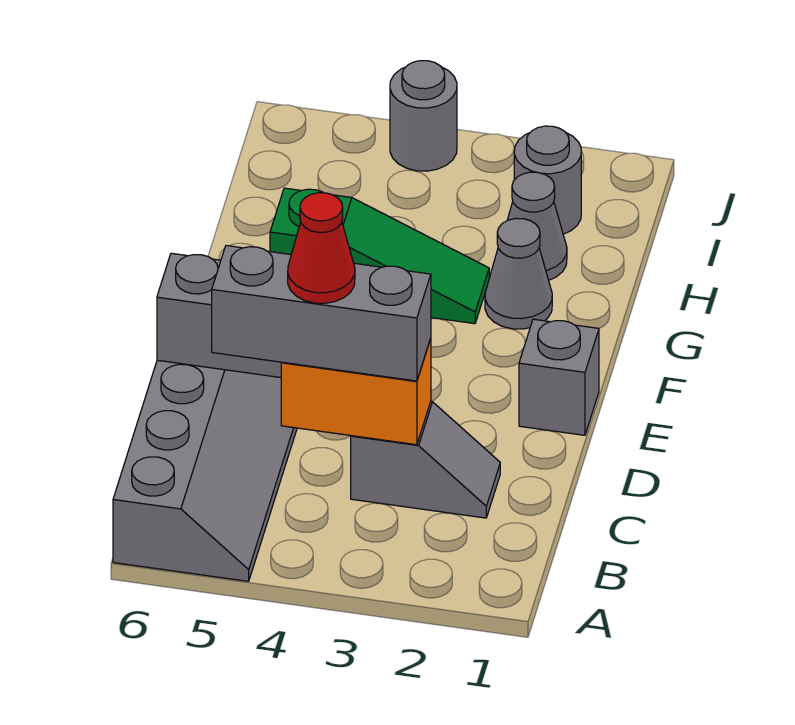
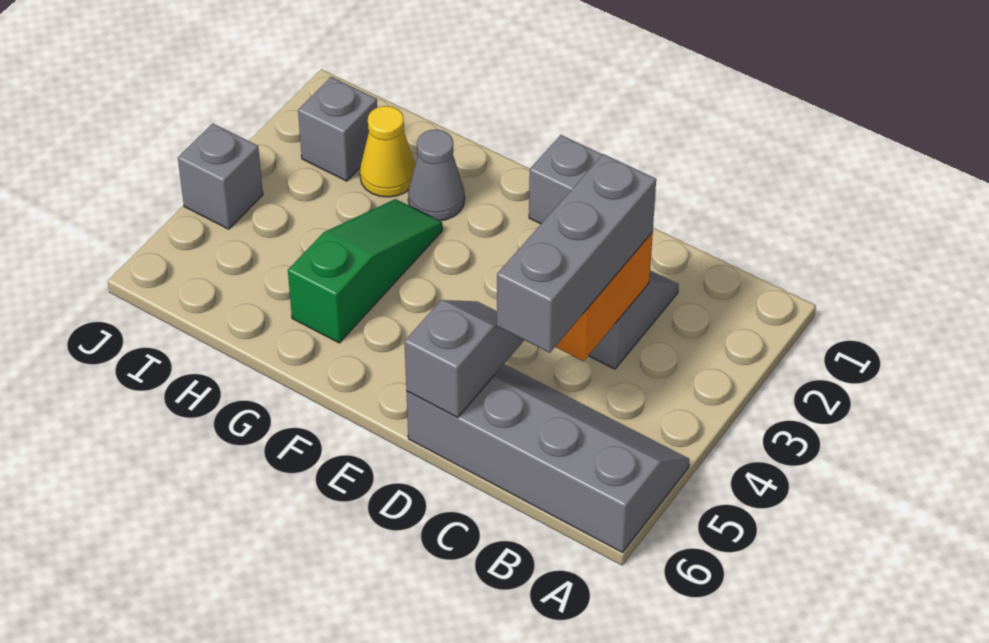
red 1x1 cone [288,193,355,303] -> none
grey 1x1 cone [508,172,567,280] -> yellow 1x1 cone [360,106,415,197]
grey 1x1 round brick [514,126,581,234] -> grey 1x1 brick [298,77,377,181]
grey 1x1 round brick [390,61,457,171] -> grey 1x1 brick [178,124,263,229]

